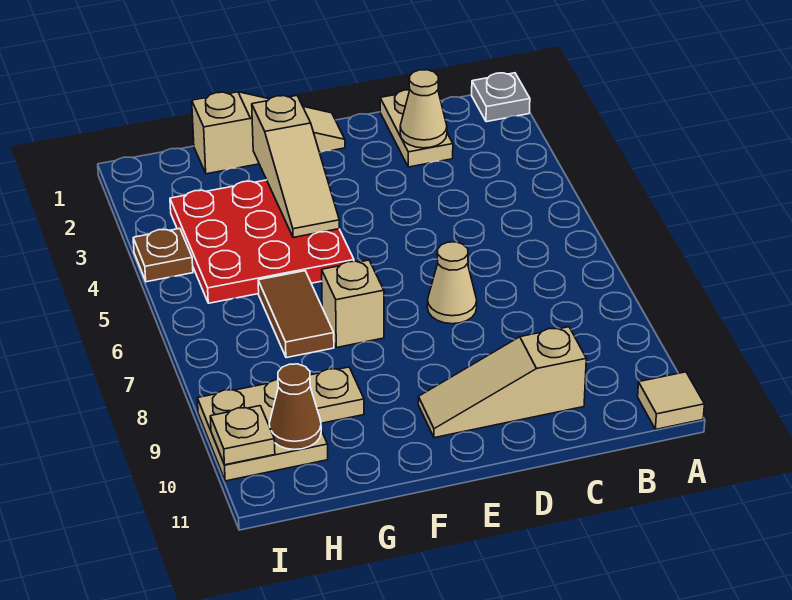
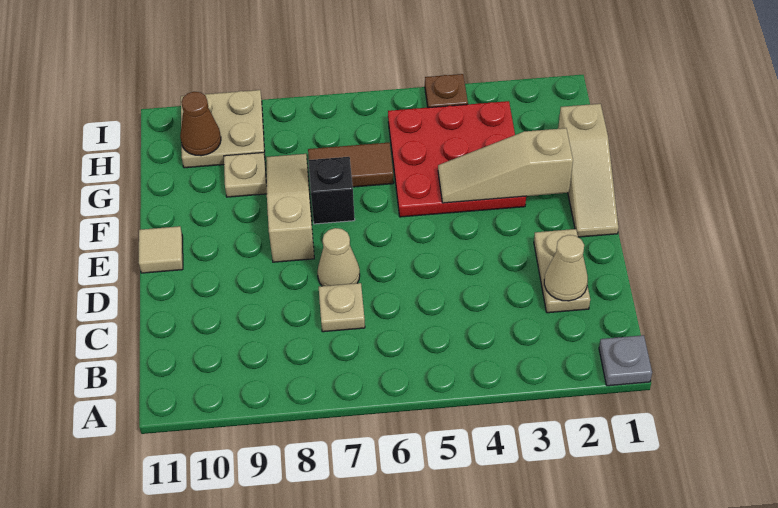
tan 1x1 tile [638,372,704,429] -> tan 1x1 tile moved to [139,226,183,273]
tan 1x2 plate [380,90,453,167] -> tan 1x2 plate turned to [534,229,590,313]
tan 1x3 slope [418,327,586,438] -> tan 1x3 slope moved to [266,154,314,262]
tan 1x1 brick [322,260,384,348] -> black 1x1 brick [308,157,355,224]
tan 1x1 plate [210,406,275,465] -> tan 1x1 plate moved to [319,283,365,332]

